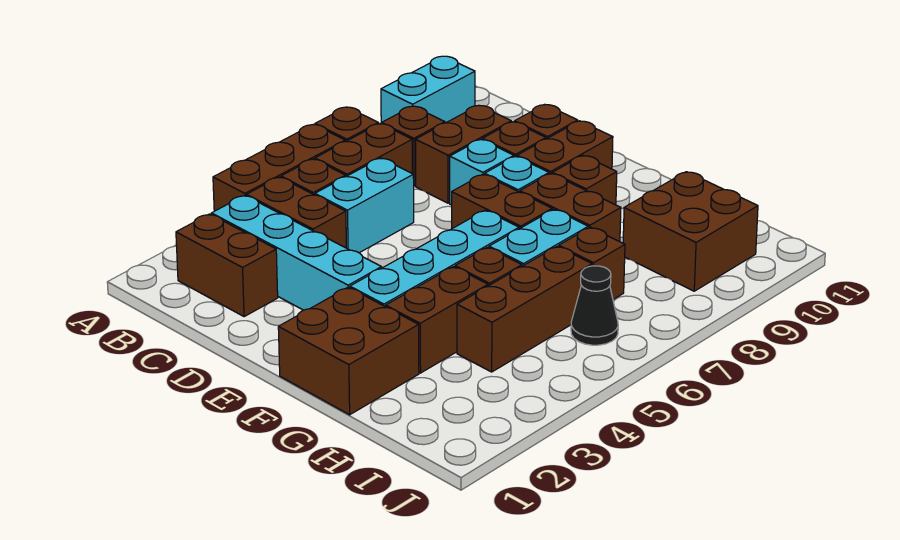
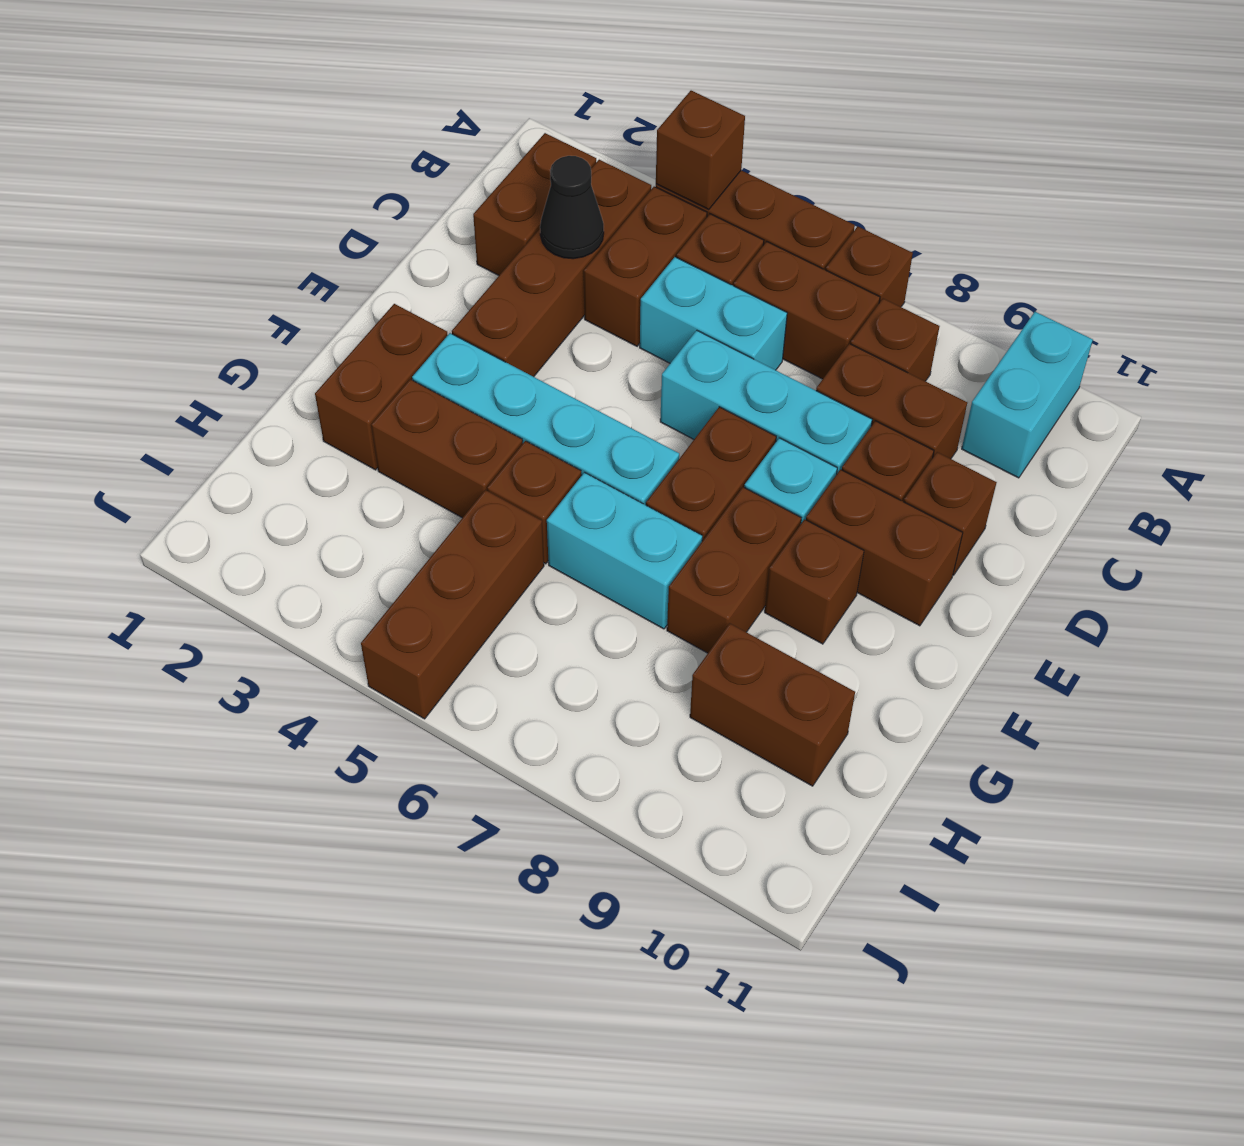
cyan 1x2 brick [381,56,475,124] -> cyan 1x2 brick turned to [962,312,1093,478]
cyan 1x4 brick [211,195,381,310] -> brown 1x4 brick [452,160,651,377]
cyan 1x1 brick [450,140,514,205] -> cyan 1x3 brick [660,330,872,473]
brown 2x2 brick [278,287,419,415] -> brown 1x2 brick [315,304,448,470]
brown 1x3 brick [457,246,592,372] -> brown 1x3 brick turned to [361,490,544,719]
brown 1x1 brick [559,227,625,299] -> brown 1x1 brick moved to [656,91,745,210]
brown 2x2 brick [623,172,758,291] -> brown 1x2 brick [690,624,855,786]
black 1x1 cone [571,266,618,345] -> black 1x1 cone moved to [540,156,604,259]

